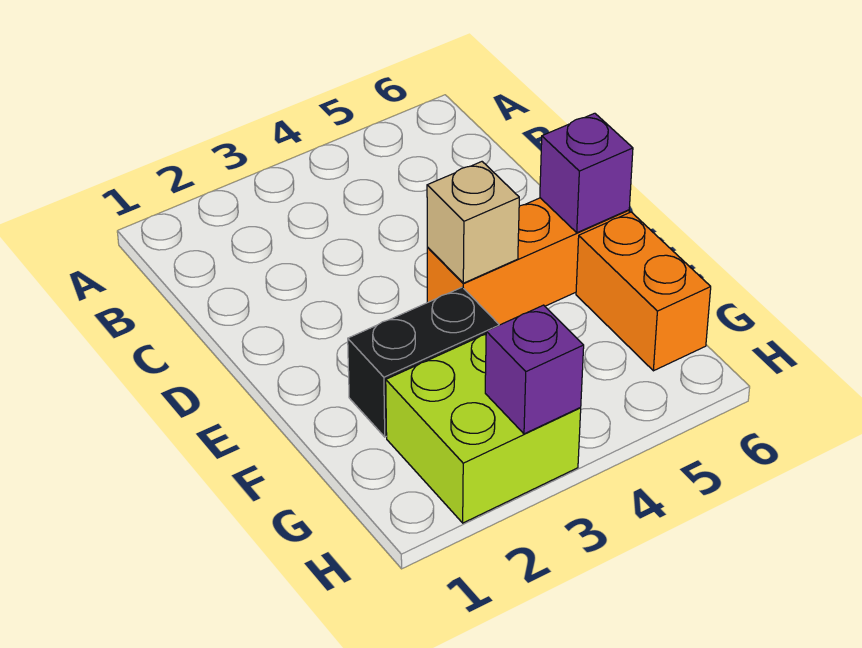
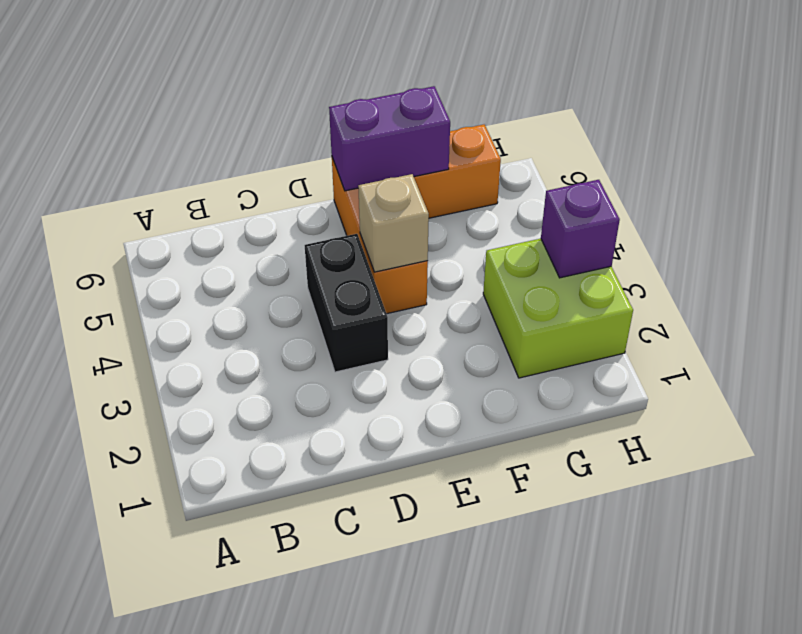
purple 1x1 brick [540,113,633,233] -> purple 1x2 brick [329,86,450,191]
black 1x2 brick [348,287,499,437] -> black 1x2 brick moved to [305,234,388,372]

